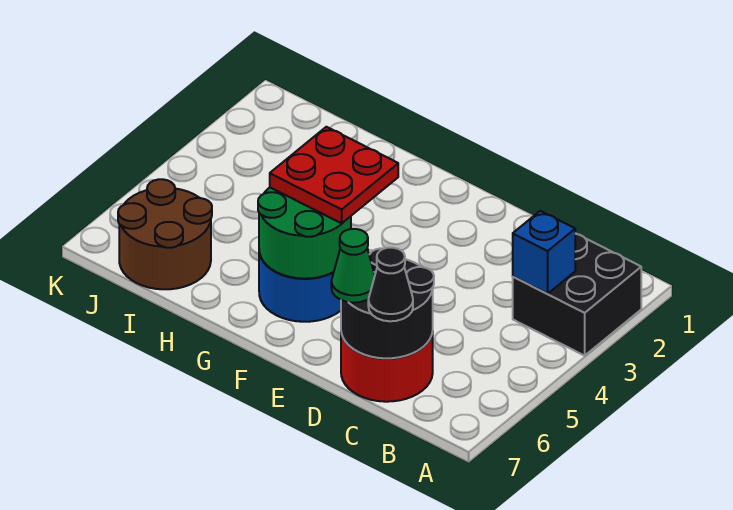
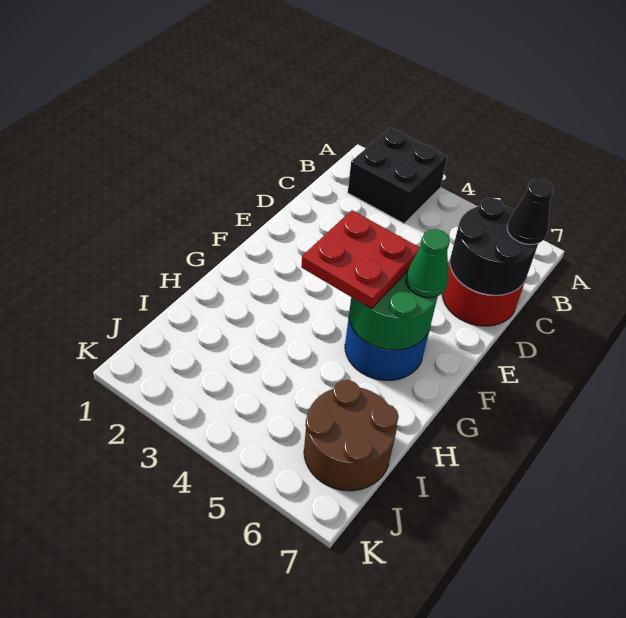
blue 1x1 brick [513,211,575,294] -> none
green 1x1 cone [331,229,375,303] -> green 1x1 cone moved to [406,229,450,298]

